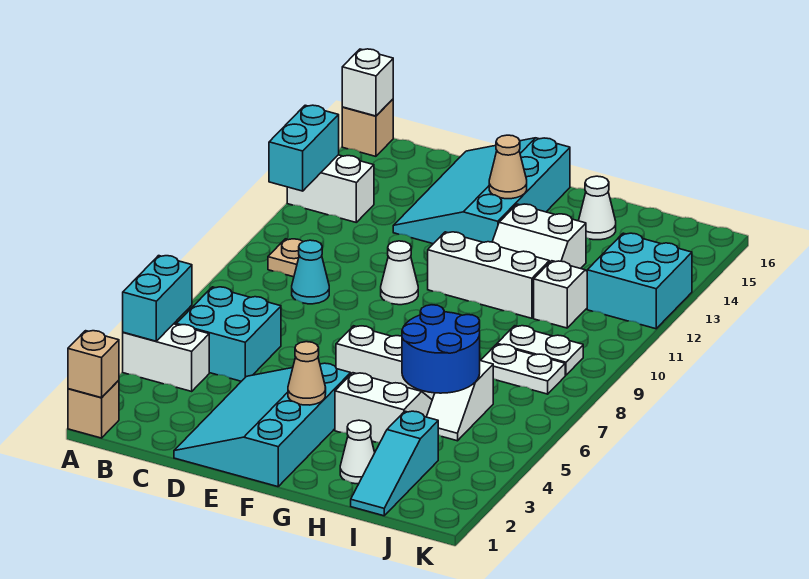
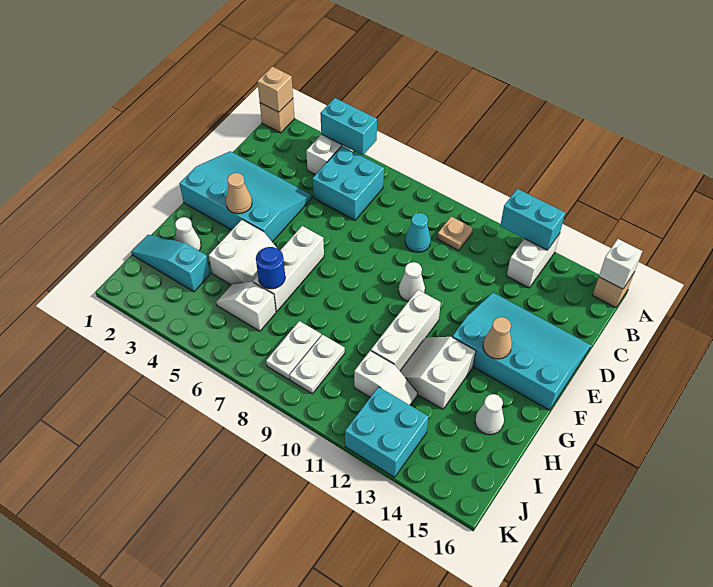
blue 2x2 round brick [402,305,480,393] -> blue 1x1 round brick [256,247,285,289]

